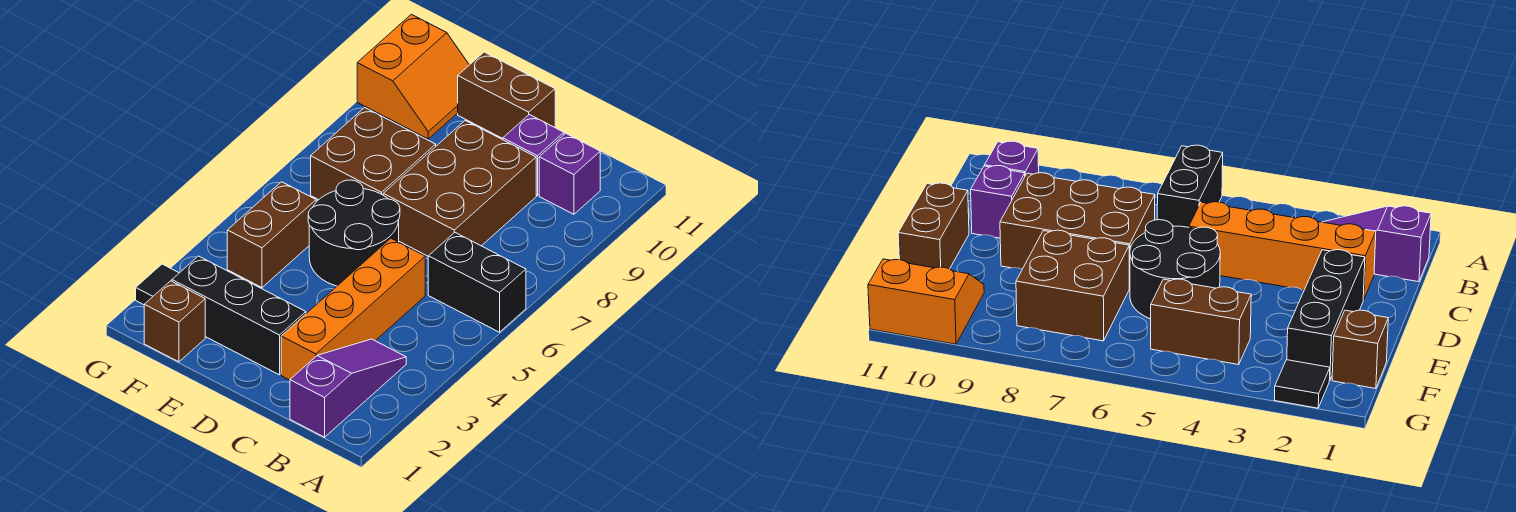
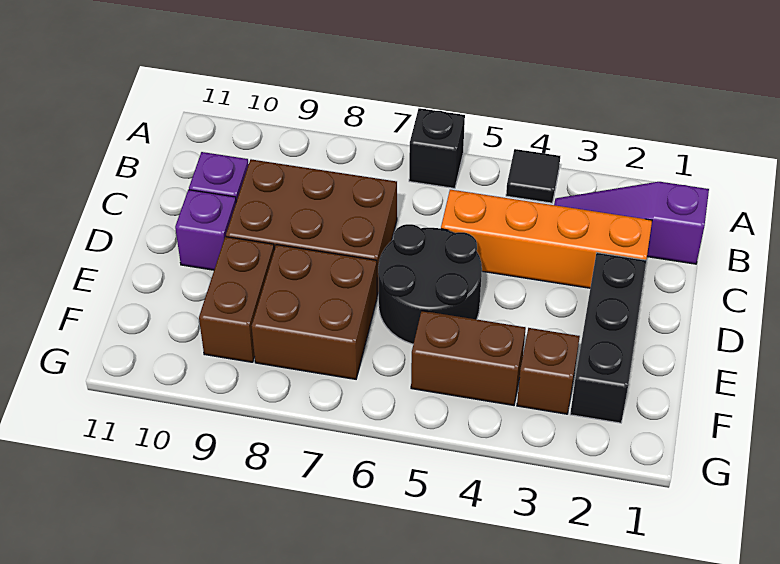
black 1x2 brick [428,233,526,332] -> black 1x1 brick [409,108,465,188]
purple 1x1 brick [539,133,600,214] -> purple 1x1 brick moved to [175,190,236,270]
brown 1x2 brick [458,52,555,139] -> brown 1x2 brick moved to [199,237,274,362]
brown 1x1 brick [144,281,205,362] -> brown 1x1 brick moved to [517,328,580,414]
orange 2x2 slope [357,14,469,139] -> none
black 1x1 tile [136,264,179,305] -> black 1x1 tile moved to [506,149,560,203]

